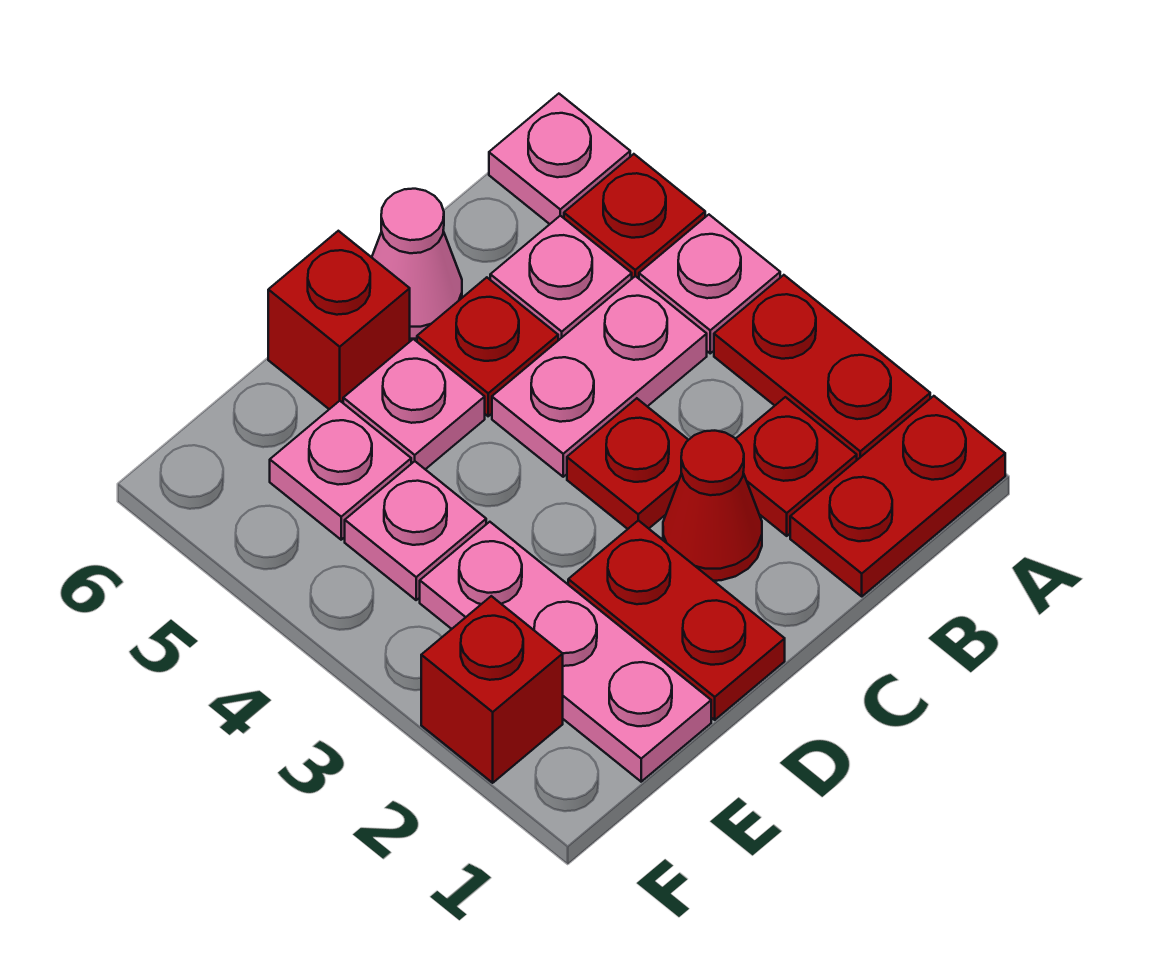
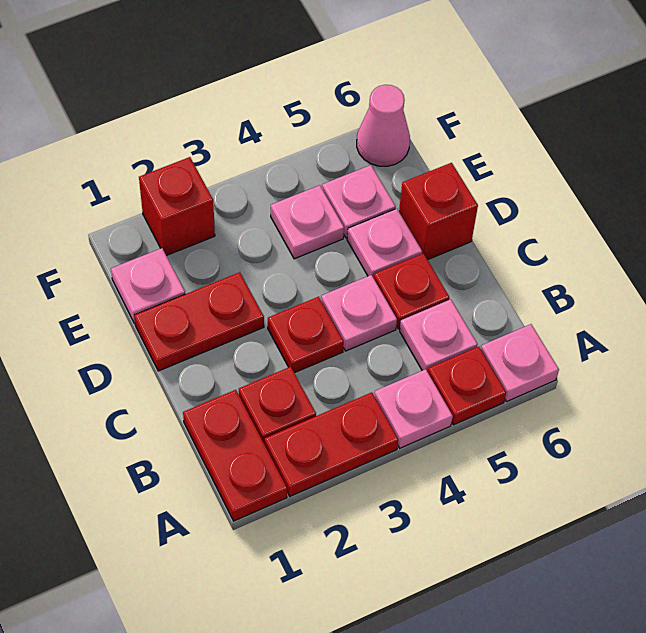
pink 1x2 plate [492,276,707,477] -> pink 1x1 plate [321,275,397,351]
red 1x1 cone [663,431,762,581] -> none
pink 1x1 cone [372,189,462,339] -> pink 1x1 cone moved to [357,85,410,166]
pink 1x3 plate [420,522,711,782] -> pink 1x1 plate [111,248,185,324]

